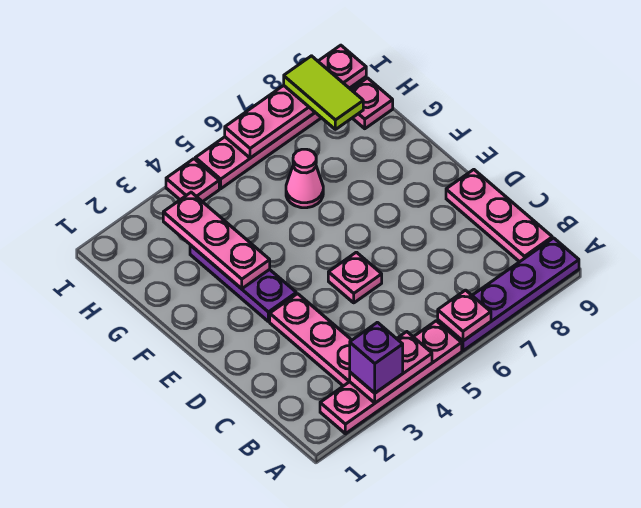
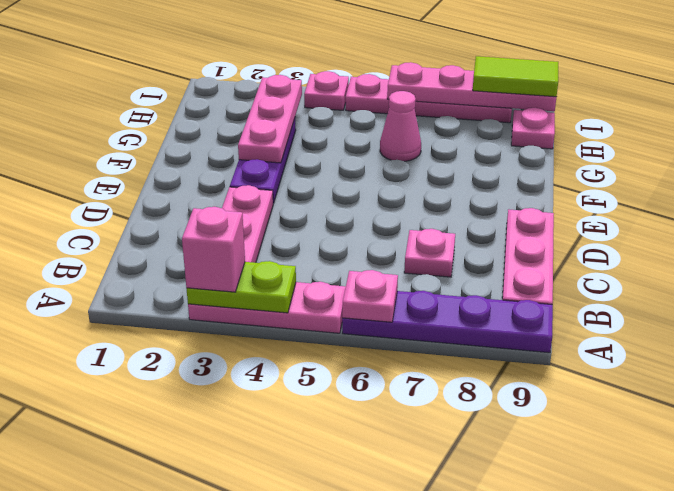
pink 1x4 plate [320,321,462,434] -> pink 1x3 plate [188,282,346,333]
pink 1x2 plate [350,332,432,403] -> lime 1x2 plate [186,261,296,313]
purple 1x1 brick [350,322,403,393] -> pink 1x1 brick [182,207,245,292]
pink 1x1 plate [328,252,382,303] -> pink 1x1 plate moved to [404,229,455,277]
lime 1x2 tile [284,56,363,129] -> lime 1x2 tile turned to [473,56,558,97]

